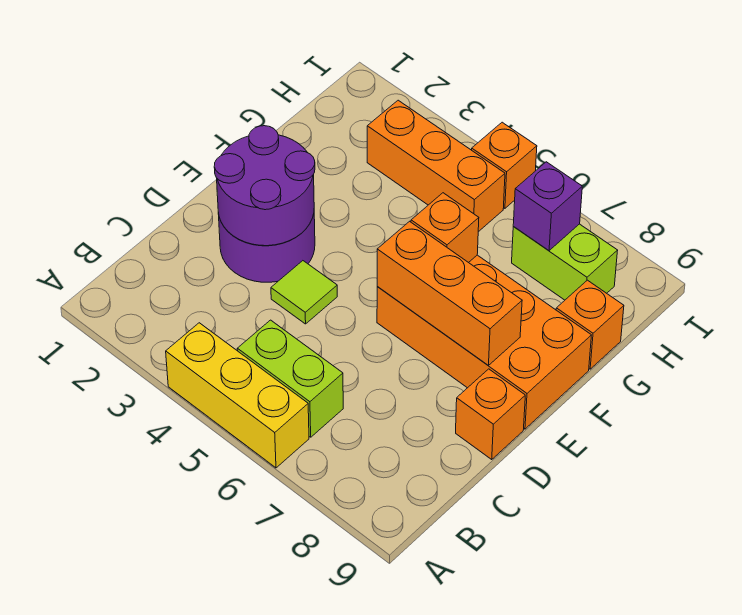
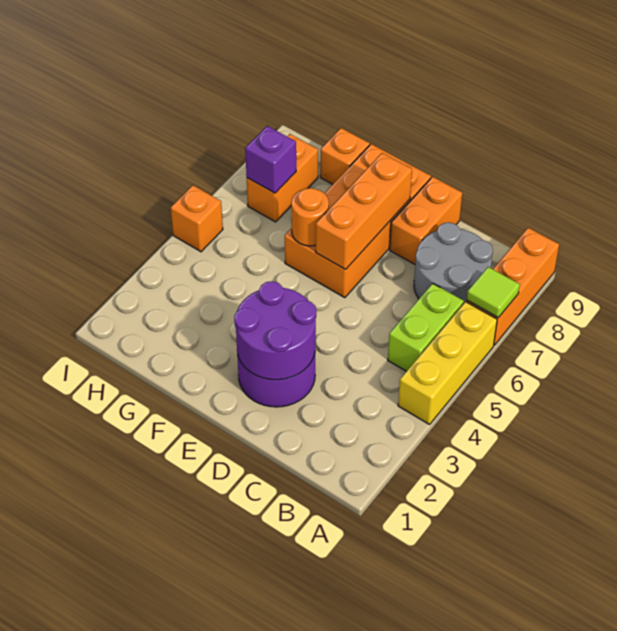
none -> grey 2x2 round brick [414,222,493,303]
lime 1x1 tile [271,261,337,324] -> lime 1x1 tile moved to [467,267,520,318]
orange 1x1 brick [456,369,525,459] -> orange 1x2 brick [390,177,462,264]
orange 1x1 brick [411,193,479,263] -> orange 1x1 round brick [291,188,329,246]
orange 1x3 brick [367,100,505,232] -> orange 1x3 brick moved to [466,228,559,345]
lime 1x2 brick [512,224,618,300] -> orange 1x2 brick [247,134,318,222]

